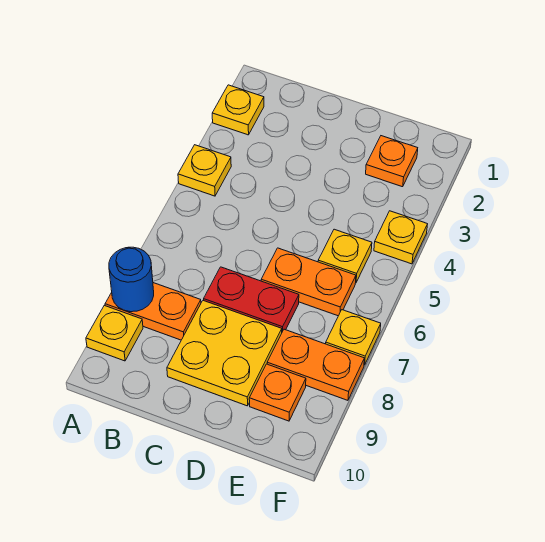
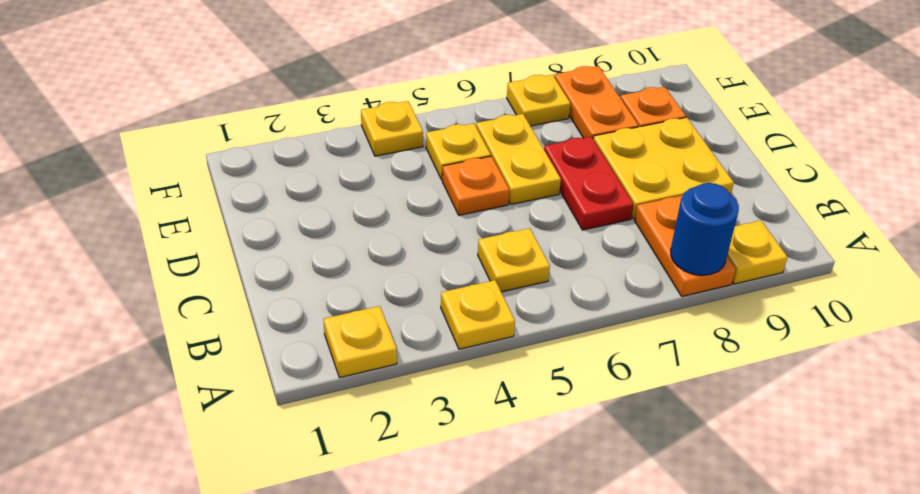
none -> yellow 1x1 plate [478,228,550,292]
orange 1x2 plate [261,248,356,316] -> yellow 1x2 plate [476,114,561,204]
orange 1x1 plate [366,136,418,187] -> orange 1x1 plate moved to [442,156,509,215]

